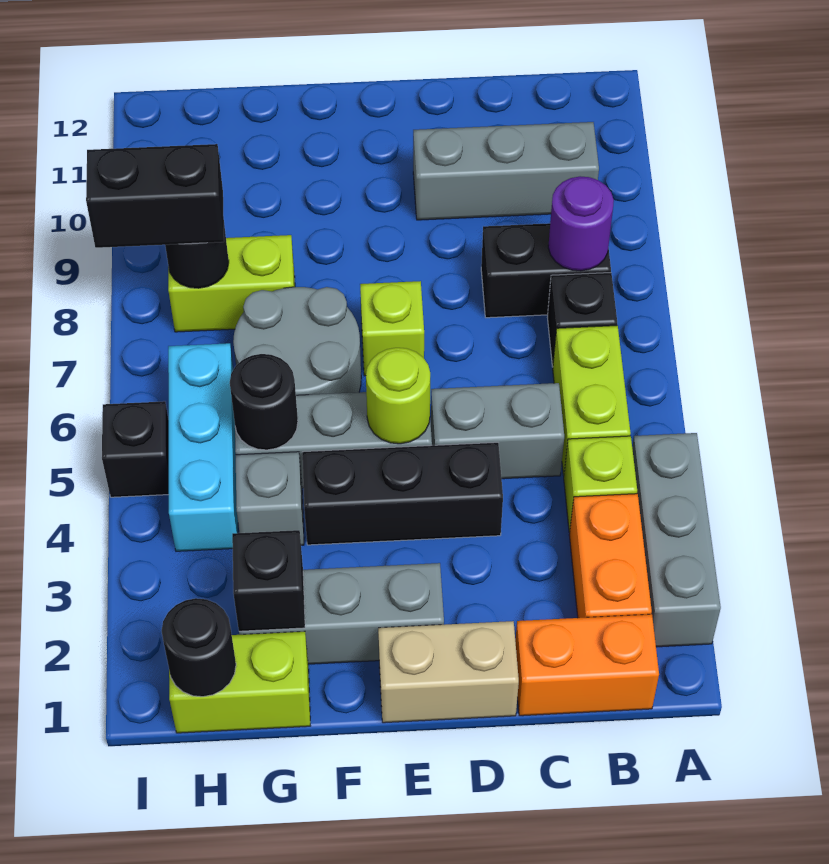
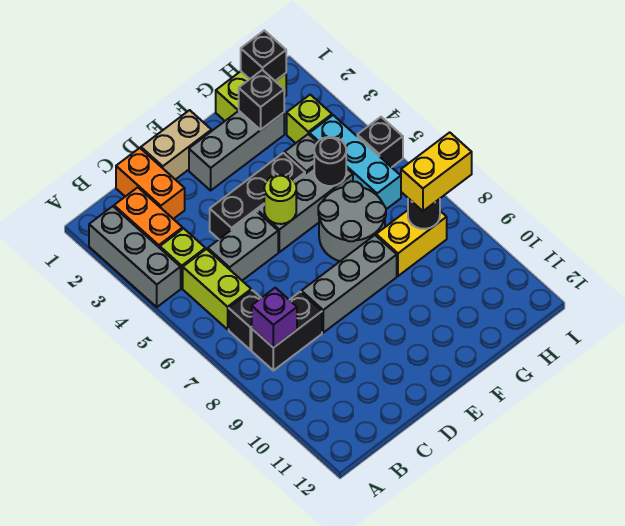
orange 1x2 brick [515,614,659,716] -> orange 1x2 brick turned to [116,148,185,219]
purple 1x1 round brick [548,176,614,271] -> purple 1x1 brick [252,288,297,348]
grey 1x3 brick [413,122,599,220] -> grey 1x3 brick moved to [301,235,397,333]
lime 1x1 brick [360,281,424,376] -> lime 1x1 brick moved to [287,95,332,143]
lime 1x2 brick [168,235,295,332] -> yellow 1x2 brick [376,210,447,276]
black 1x1 round brick [162,598,236,697] -> black 1x1 brick [241,30,286,81]
black 1x2 brick [86,144,224,248] -> yellow 1x2 brick [401,132,472,211]

